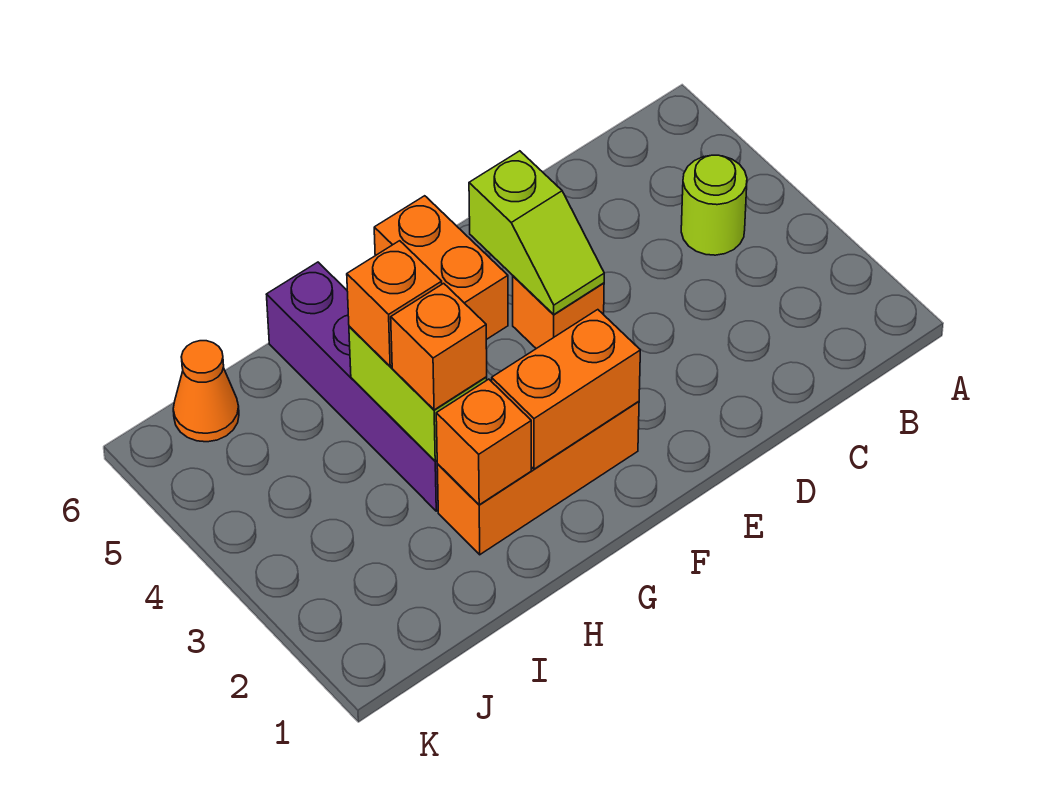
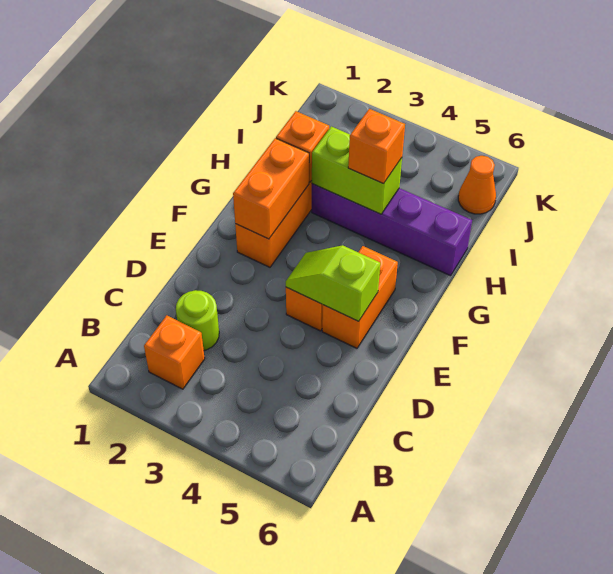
lime 1x1 round brick [681,155,747,255] -> lime 1x1 round brick moved to [176,290,219,350]
orange 1x2 brick [374,196,508,340] -> orange 1x2 brick turned to [322,246,398,348]
orange 1x1 brick [391,283,487,410] -> orange 1x1 brick moved to [144,316,205,389]

